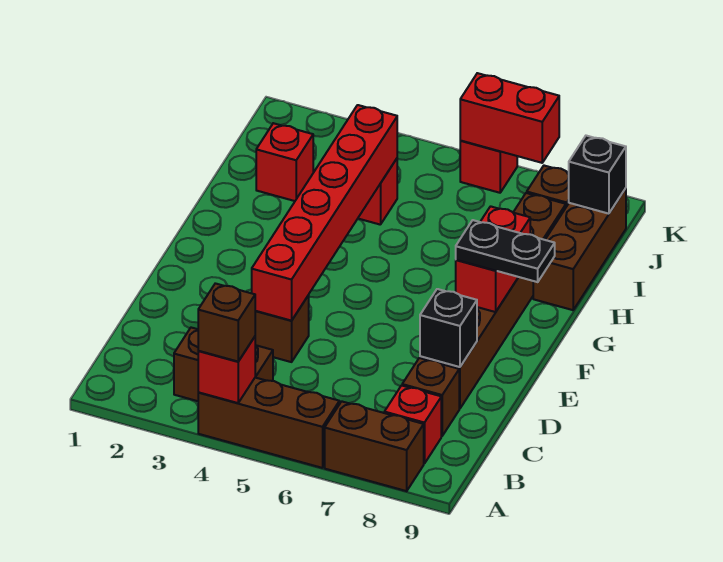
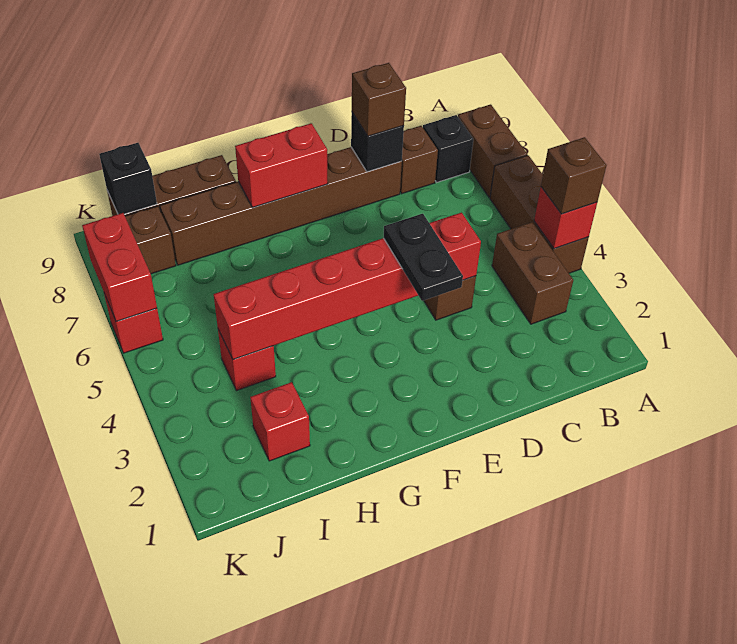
red 1x1 brick [384,386,441,464] -> black 1x1 brick [423,115,473,182]
none -> brown 1x1 brick [352,63,406,136]
black 1x2 plate [456,220,555,282] -> black 1x2 plate moved to [383,214,463,301]

